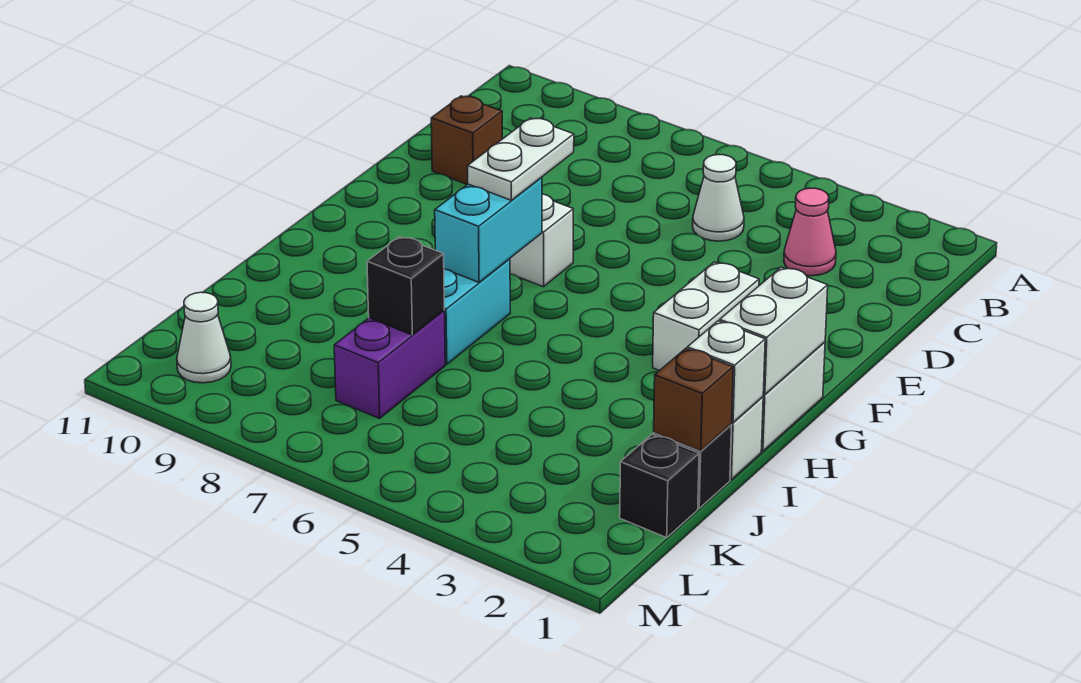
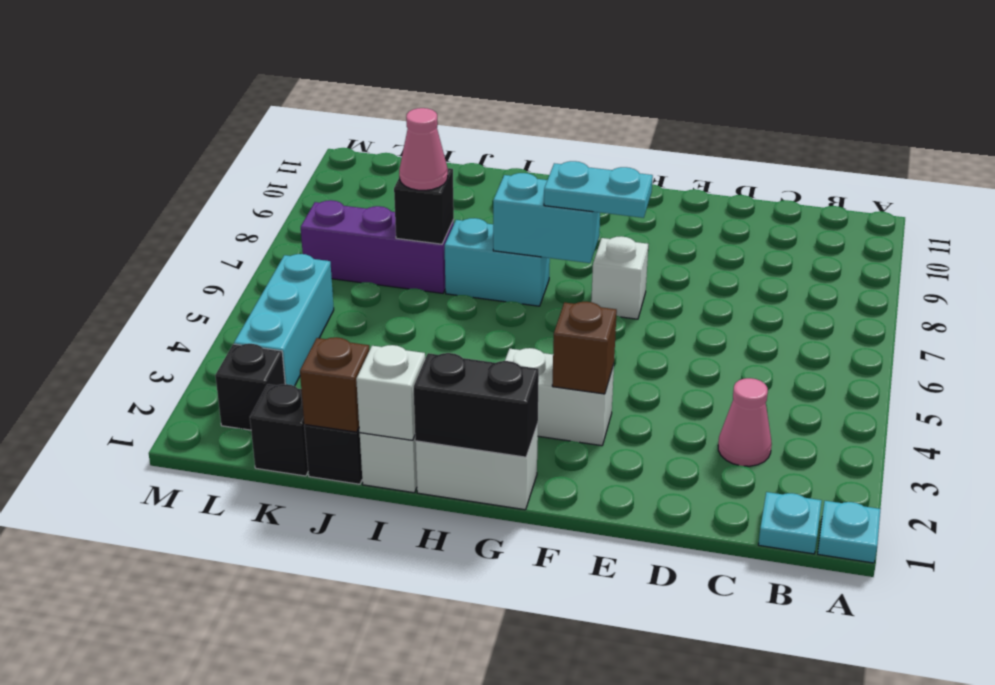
none -> cyan 1x1 plate [818,501,880,563]
none -> cyan 1x1 plate [758,492,822,554]
white 1x1 cone [693,155,744,241] -> none
brown 1x1 brick [431,96,502,185] -> brown 1x1 brick moved to [552,302,617,394]
white 1x2 plate [467,118,574,200] -> cyan 1x2 plate [544,161,653,218]
white 1x2 brick [720,267,828,395] -> black 1x2 brick [414,353,539,457]
purple 1x2 brick [334,311,445,418] -> purple 1x3 brick [301,200,454,293]
none -> pink 1x1 cone [399,108,448,190]
none -> black 1x1 brick [215,344,285,430]
none -> cyan 1x3 brick [234,254,334,386]
white 1x1 cone [177,292,231,383] -> none

